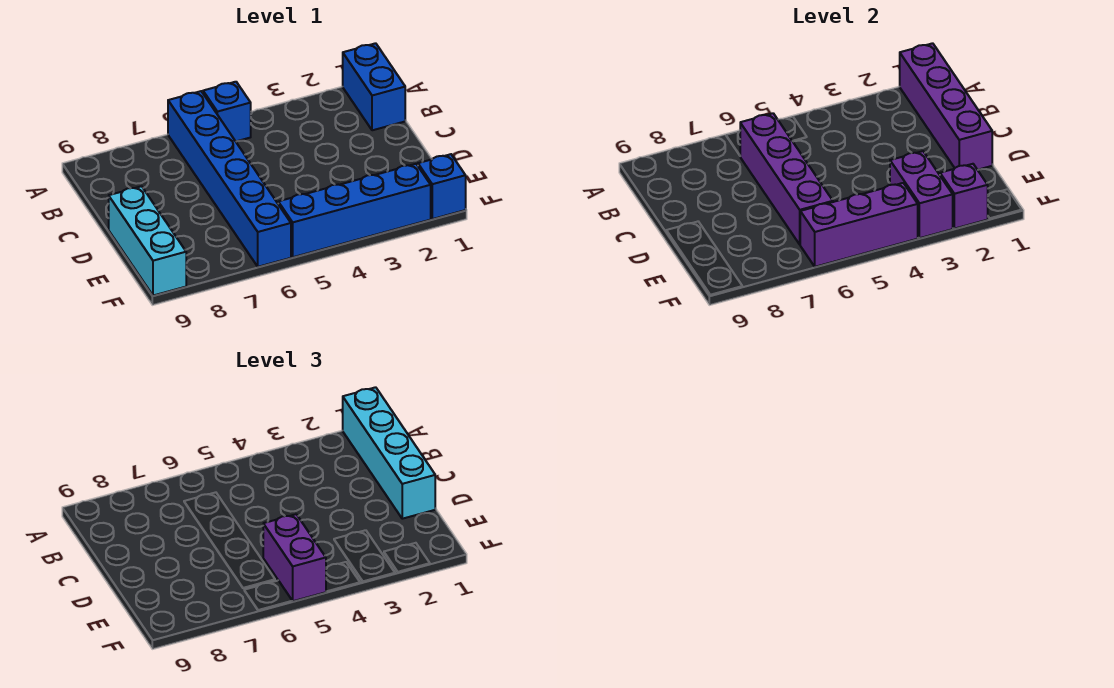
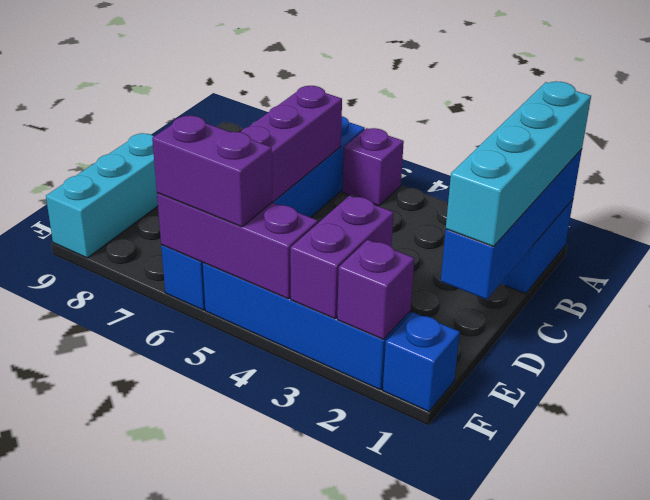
purple 1x4 brick [900,43,992,170] -> blue 1x4 brick [441,149,582,299]
blue 1x1 brick [203,82,251,141] -> purple 1x1 brick [342,128,404,206]
purple 1x2 brick [263,514,326,601] -> purple 1x2 brick turned to [152,116,272,227]

